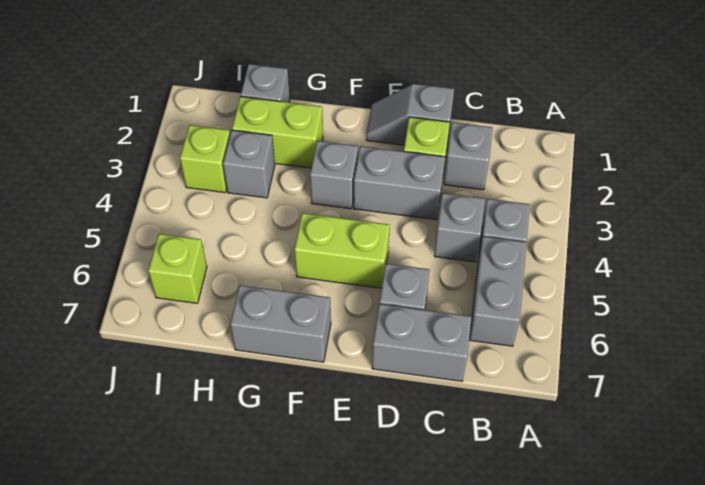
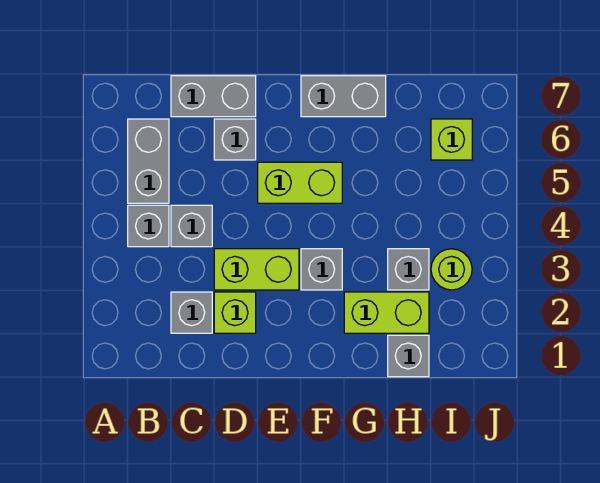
grey 1x2 slope [366,84,454,145] -> none
grey 1x2 brick [354,146,445,220] -> lime 1x2 brick [214,249,299,290]
lime 1x1 brick [180,125,230,193] -> lime 1x1 round brick [431,249,472,290]

